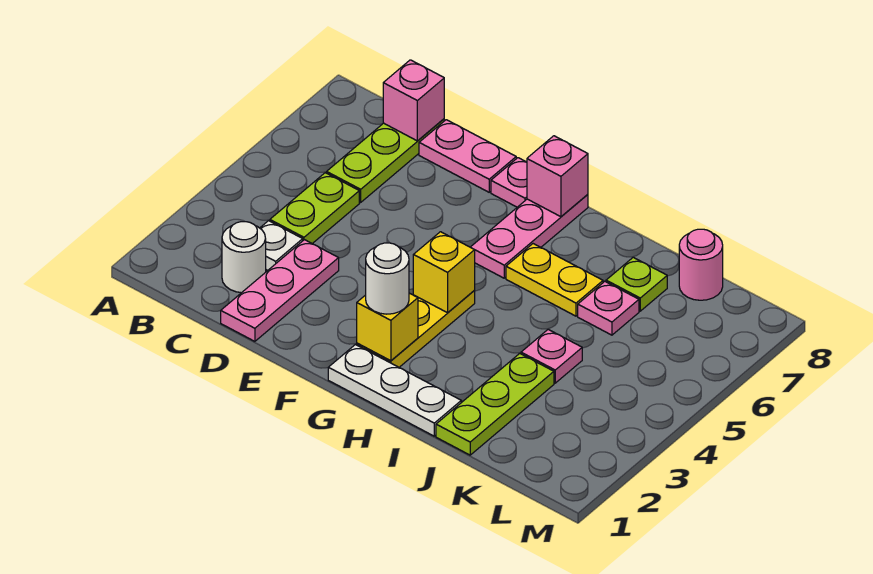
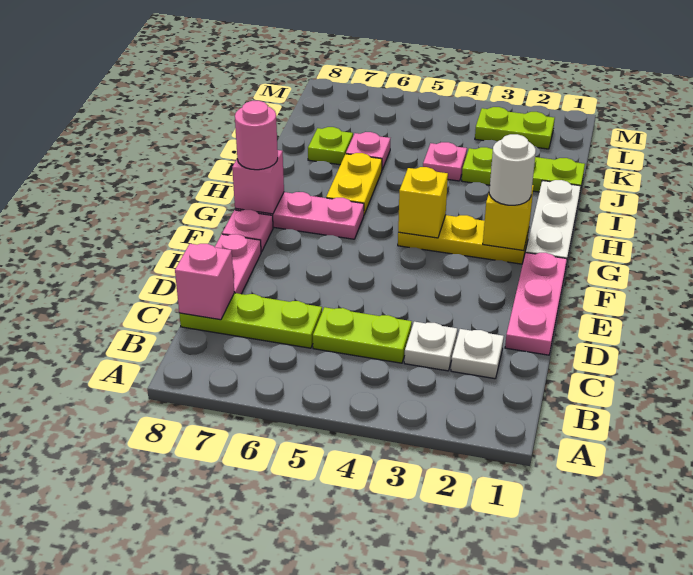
white 1x1 round brick [222,222,266,293] -> white 1x1 plate [451,329,504,379]
pink 1x3 plate [221,240,339,341] -> pink 1x3 plate turned to [505,253,567,355]
pink 1x1 round brick [679,229,723,300] -> pink 1x1 round brick moved to [235,101,278,170]
none -> lime 1x2 plate [475,107,555,149]

